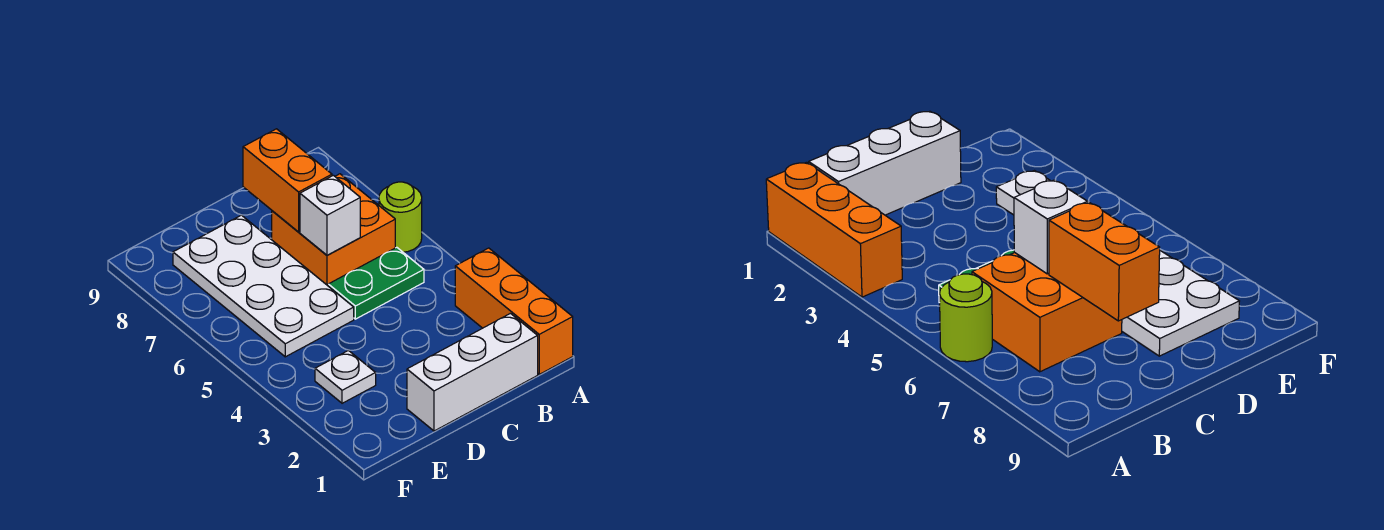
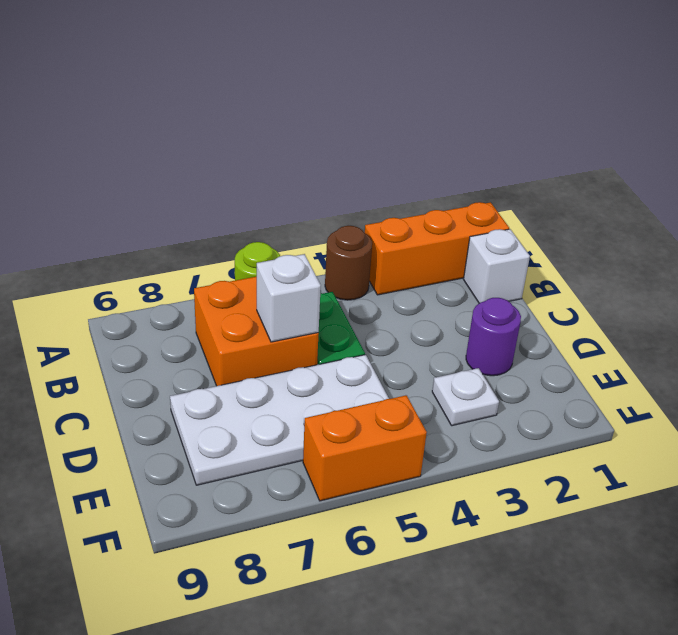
none -> brown 1x1 round brick [325,226,372,300]
white 1x3 brick [407,313,538,431] -> white 1x1 brick [464,229,530,303]
orange 1x2 brick [243,129,332,232] -> orange 1x2 brick moved to [303,395,427,501]
none -> purple 1x1 round brick [466,298,521,376]

